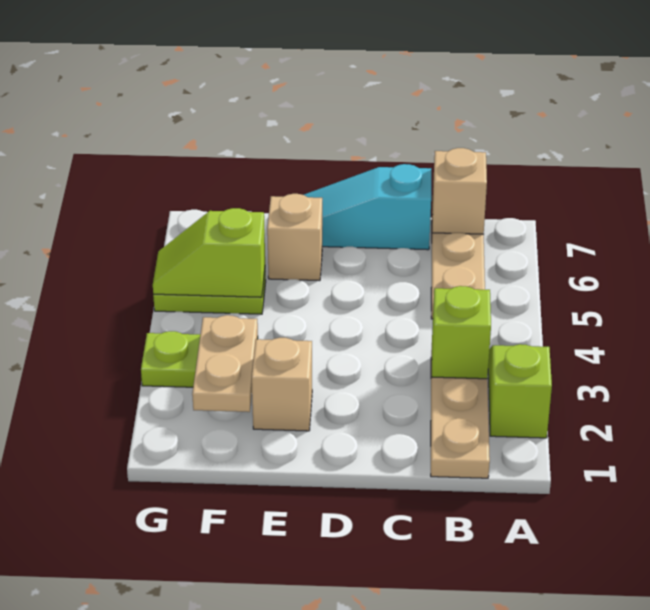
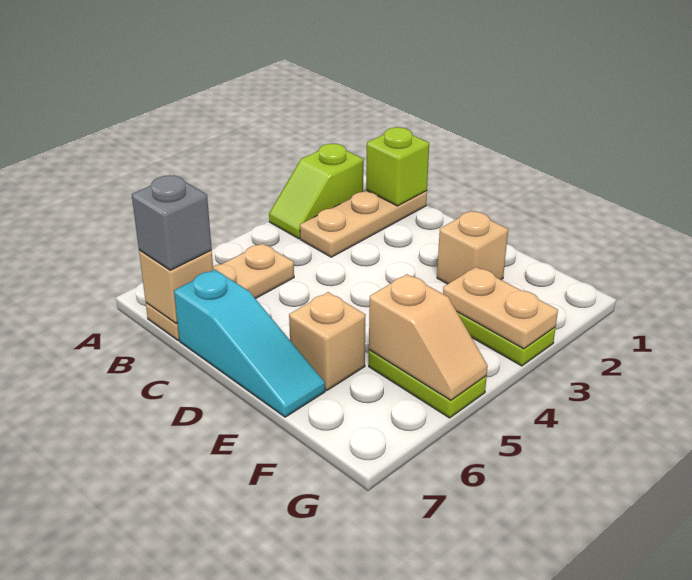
lime 1x1 brick [432,286,491,379] -> lime 1x1 brick moved to [366,127,429,206]
none -> grey 1x1 brick [132,175,212,270]
tan 1x2 plate [192,315,258,412] -> tan 1x2 plate turned to [443,267,558,349]
lime 1x2 slope [153,208,265,297] -> tan 1x2 slope [369,274,488,400]

